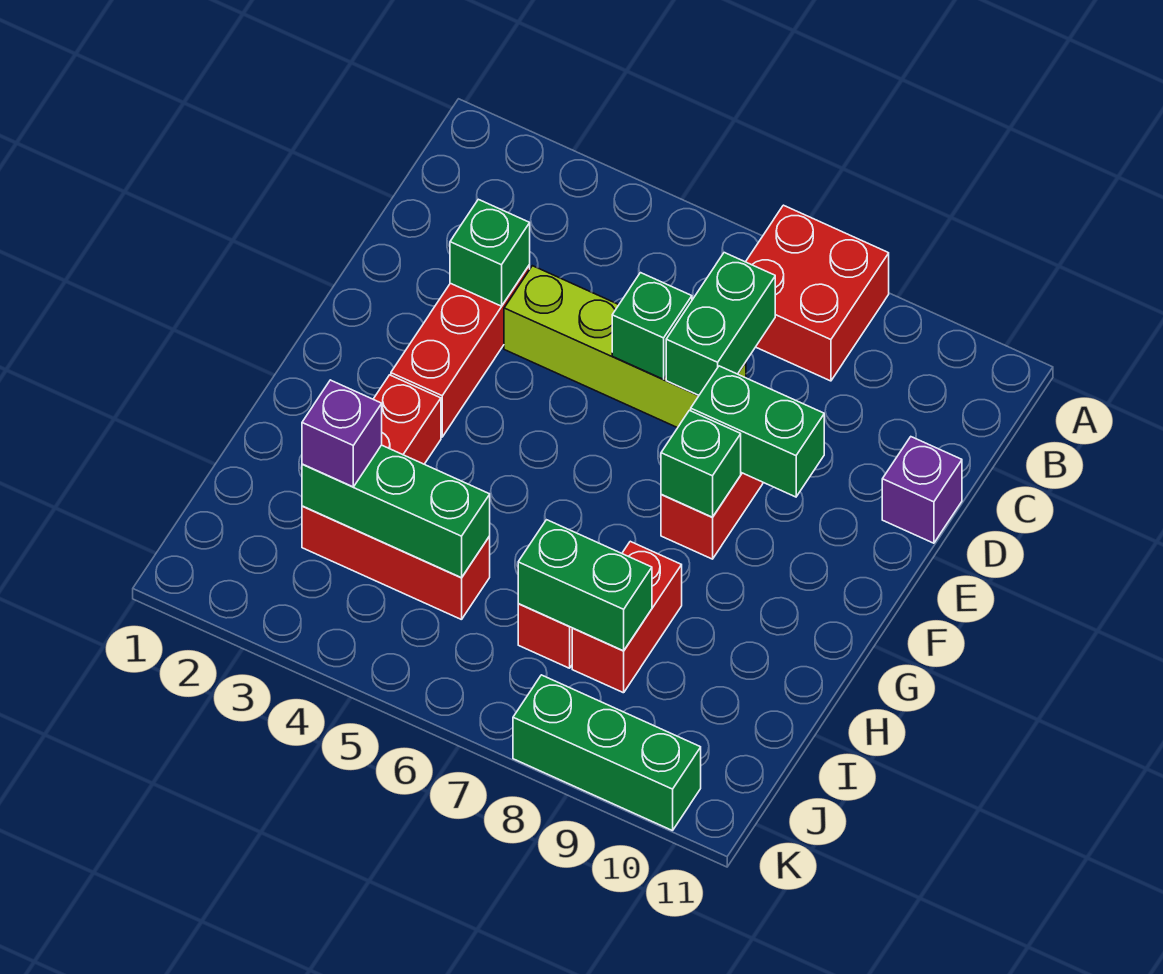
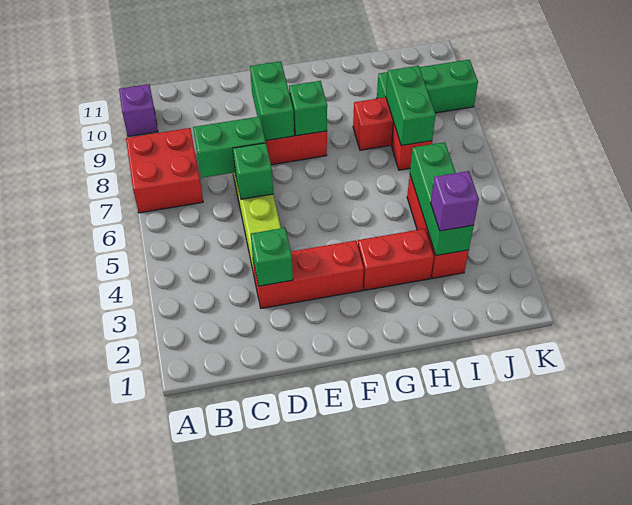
purple 1x1 brick [882,437,962,543] -> purple 1x1 brick moved to [119,84,158,137]
green 1x3 brick [513,675,701,831] -> green 1x3 brick turned to [377,60,478,113]

